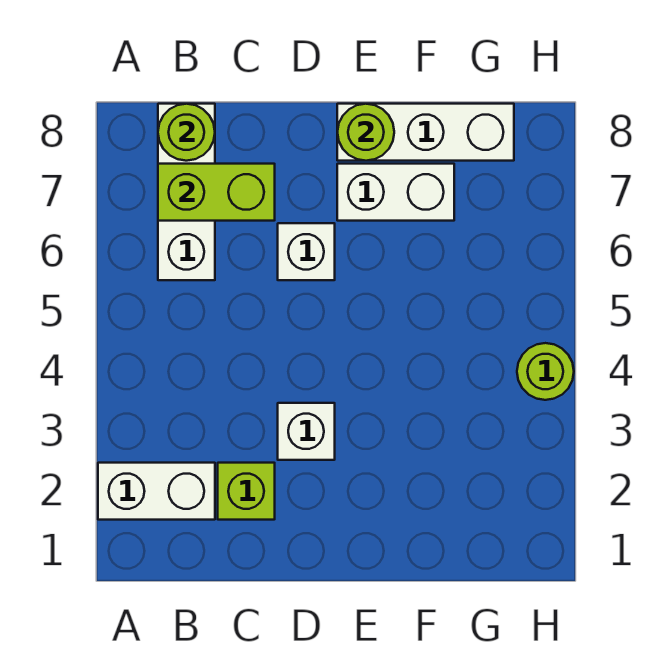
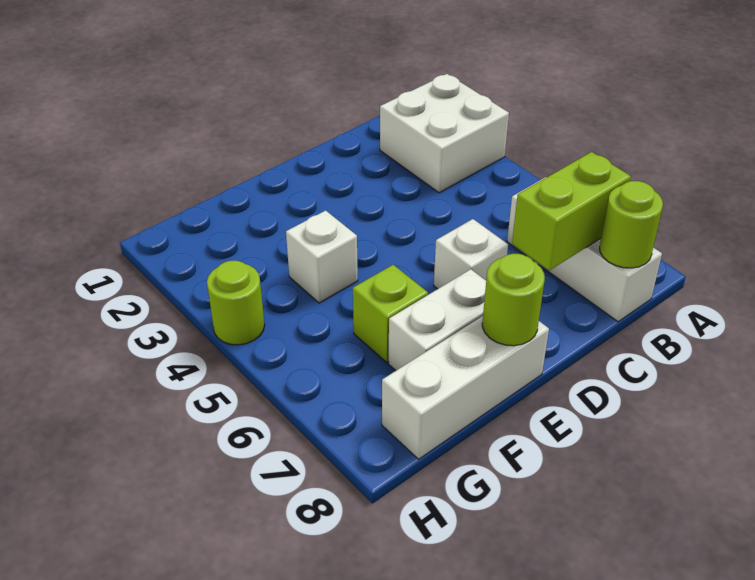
white 1x2 brick [98,463,215,520] -> white 2x2 brick [380,74,509,193]
lime 1x1 brick [218,463,275,520] -> lime 1x1 brick moved to [353,265,428,363]
white 1x1 brick [278,403,335,460] -> white 1x1 brick moved to [286,210,358,303]

